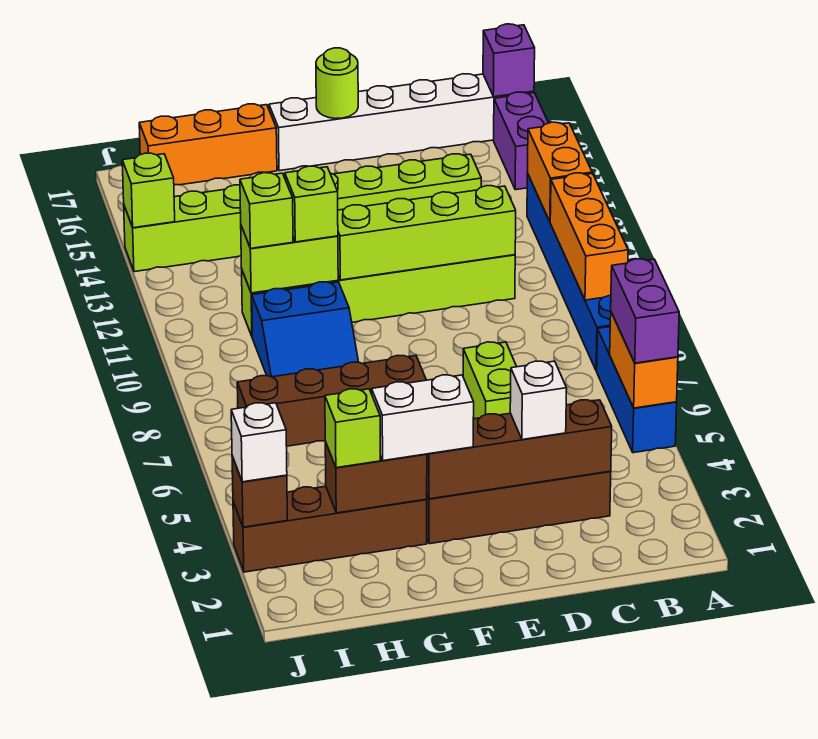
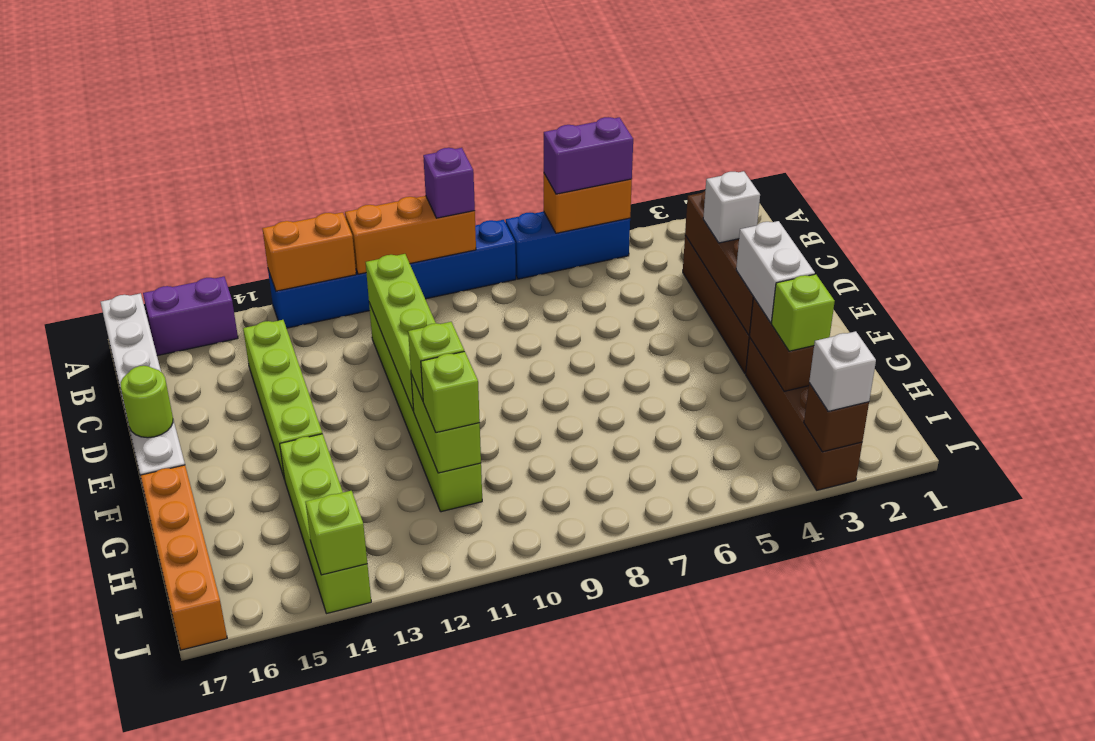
purple 1x1 brick [483,24,535,97] -> purple 1x1 brick moved to [423,148,475,218]
lime 1x2 brick [463,342,517,419] -> none
brown 1x4 brick [237,356,426,446] -> none
blue 2x2 slope [252,282,358,377] -> none
orange 1x3 brick [139,104,277,185] -> orange 1x4 brick [140,465,227,650]

